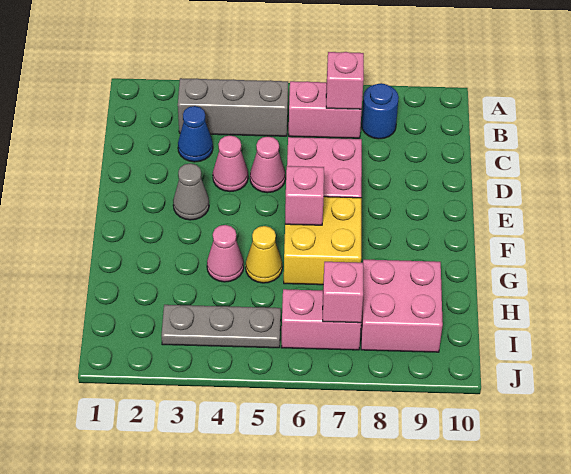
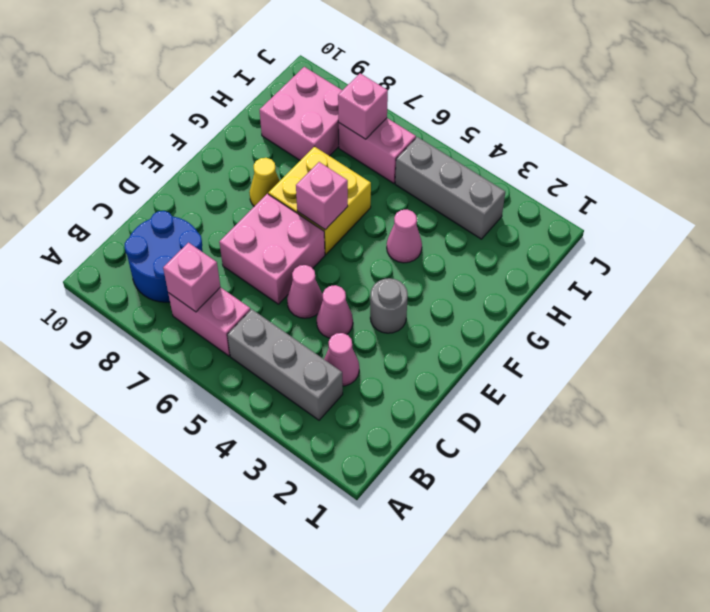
blue 1x1 round brick [362,83,399,139] -> blue 2x2 round brick [125,211,203,302]
blue 1x1 cone [178,106,213,162] -> pink 1x1 cone [324,333,359,386]
grey 1x1 cone [173,163,209,220] -> grey 1x1 round brick [370,278,408,333]
yellow 1x1 cone [246,226,282,283] -> yellow 1x1 cone moved to [249,158,280,206]
grey 1x3 plate [162,305,281,348] -> grey 1x3 brick [395,137,505,239]

